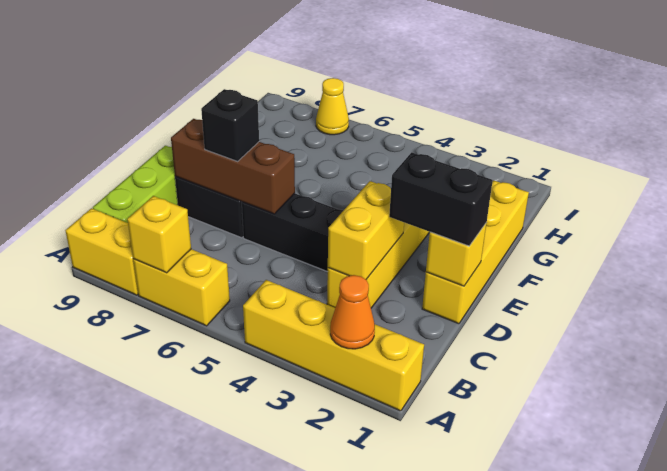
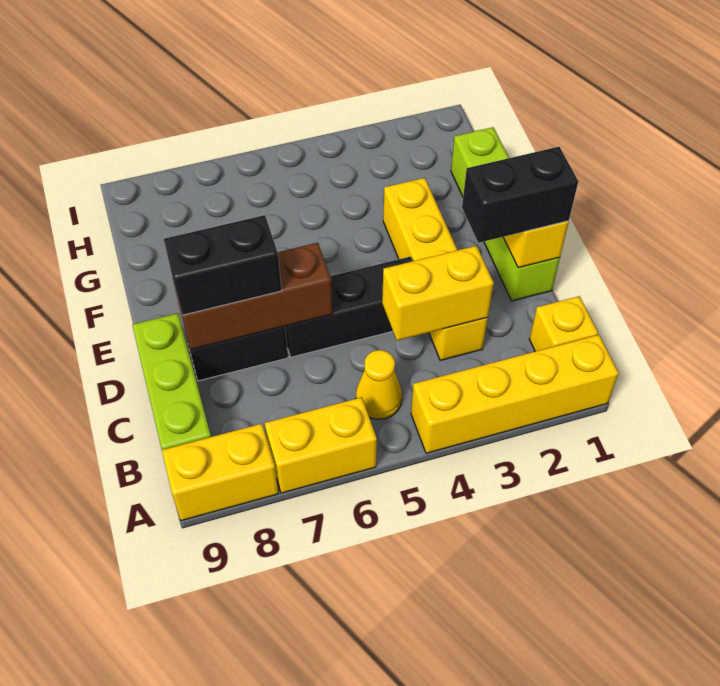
orange 1x1 cone [330,275,375,349] -> none
yellow 1x1 brick [127,196,191,273] -> yellow 1x1 brick moved to [529,296,598,351]
yellow 1x2 brick [328,181,404,279] -> yellow 1x2 brick turned to [382,246,494,340]
yellow 1x4 brick [422,181,529,324] -> lime 1x4 brick [451,127,560,301]
black 1x1 brick [201,89,259,161] -> black 1x2 brick [164,215,282,315]
yellow 1x1 cone [316,78,349,135] -> yellow 1x1 cone moved to [356,350,402,419]

